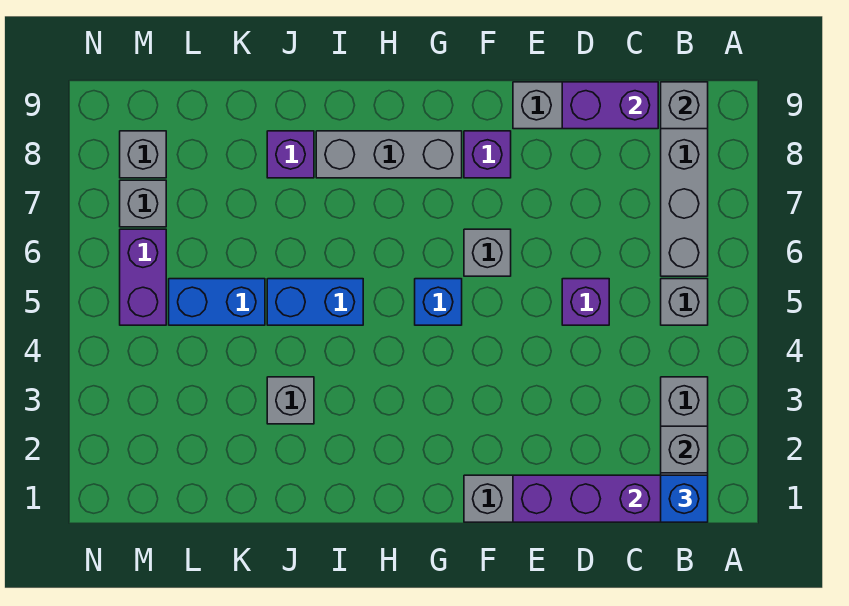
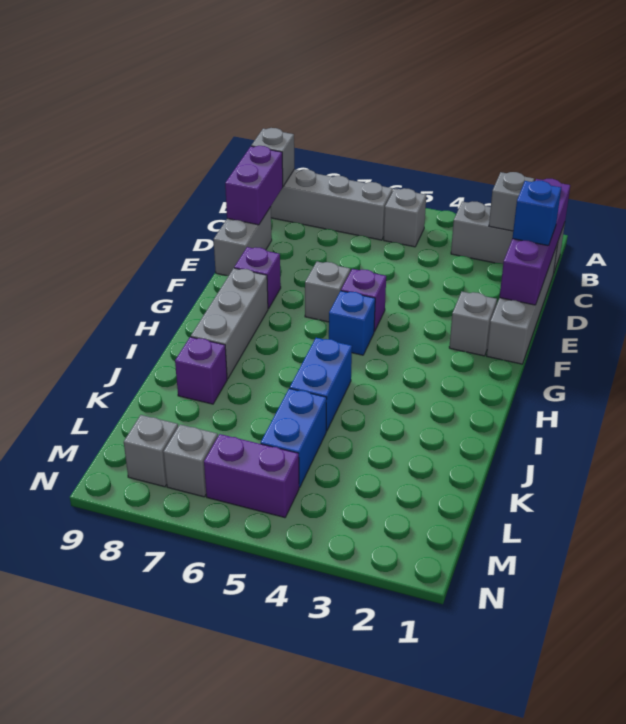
blue 1x1 brick [661,475,708,522] -> blue 1x1 brick moved to [512,181,561,246]
purple 1x1 brick [562,279,609,325] -> purple 1x1 brick moved to [341,269,386,332]
grey 1x1 brick [267,377,314,424] -> grey 1x1 brick moved to [449,292,497,356]

